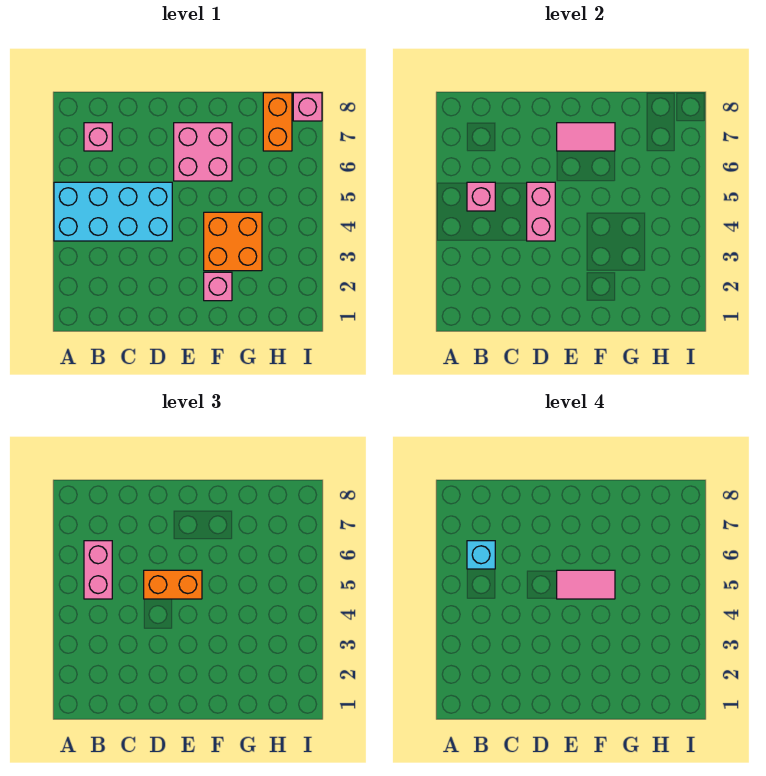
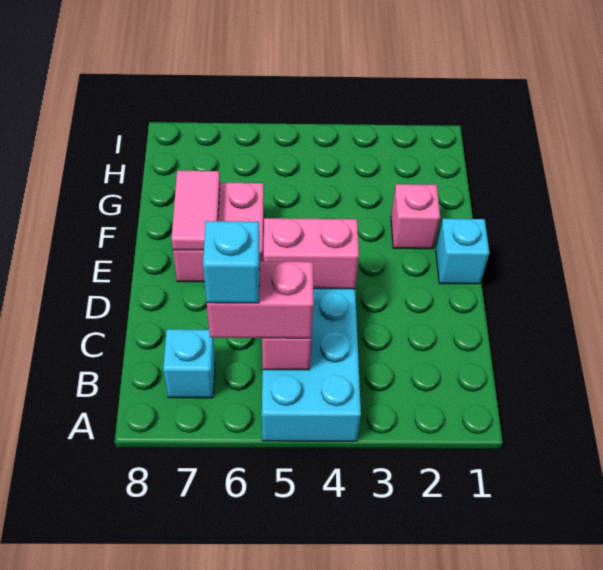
pink 1x1 brick [84,123,112,151] -> cyan 1x1 brick [163,329,215,398]
orange 1x2 brick [144,570,202,599] -> none
none -> cyan 1x1 brick [436,219,490,284]
pink 1x2 tile [557,570,615,599] -> none
orange 2x2 brick [204,212,262,271] -> none
orange 1x2 brick [263,93,292,151] -> none
pink 1x1 brick [293,93,322,121] -> none

